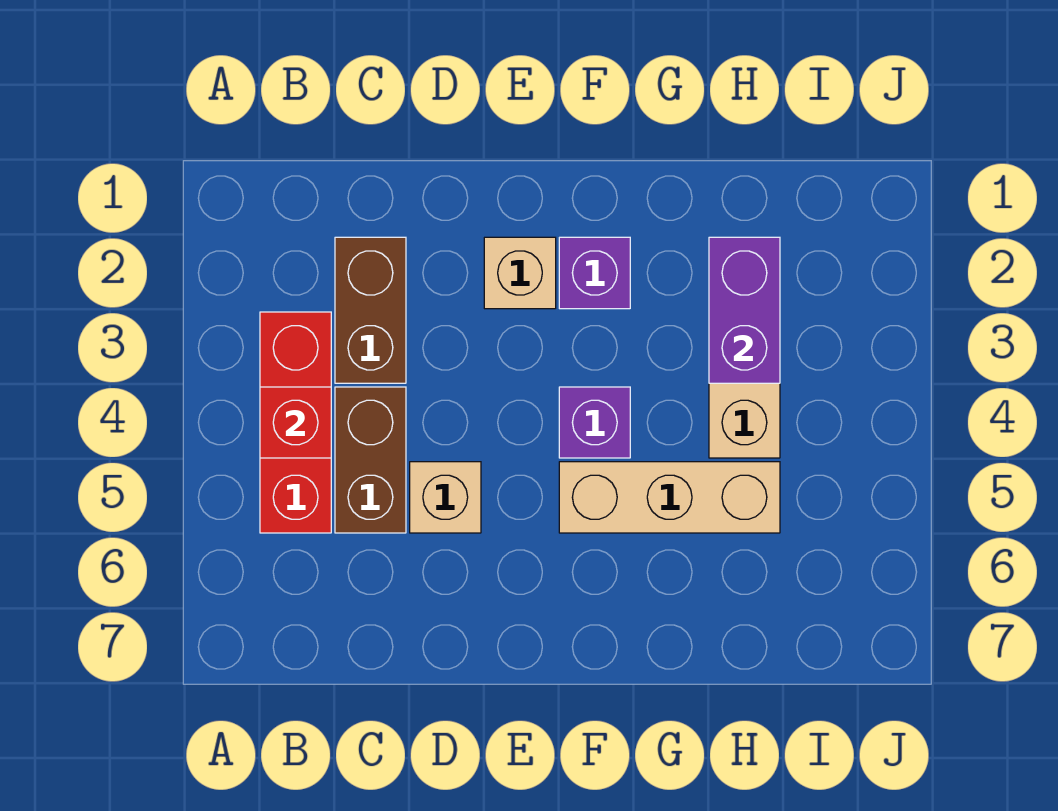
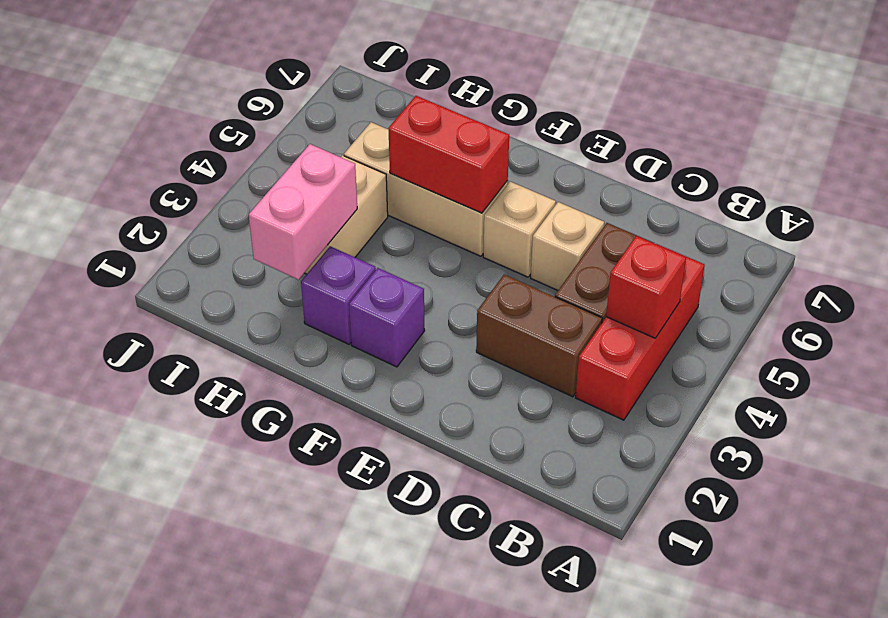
brown 1x2 brick [335,237,406,383] -> brown 1x2 brick turned to [476,274,602,397]
tan 1x1 brick [484,237,556,309] -> tan 1x1 brick moved to [483,182,556,277]
purple 1x1 brick [559,387,630,458] -> purple 1x1 brick moved to [301,246,376,344]
none -> red 1x2 brick [388,96,509,213]
purple 1x2 brick [709,237,780,383] -> pink 1x2 brick [249,144,357,280]

